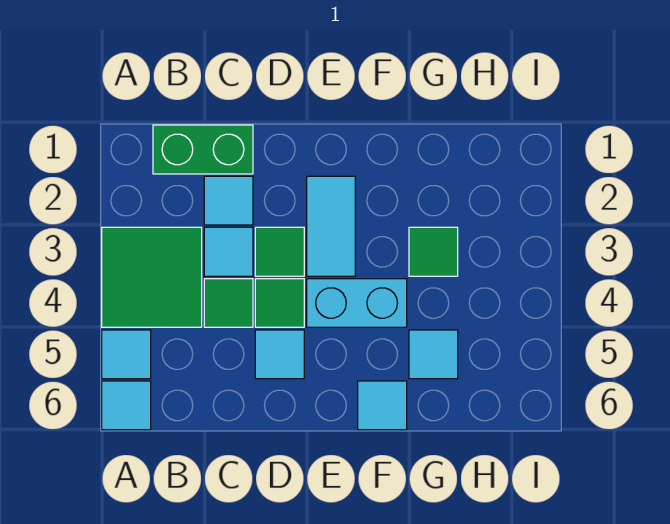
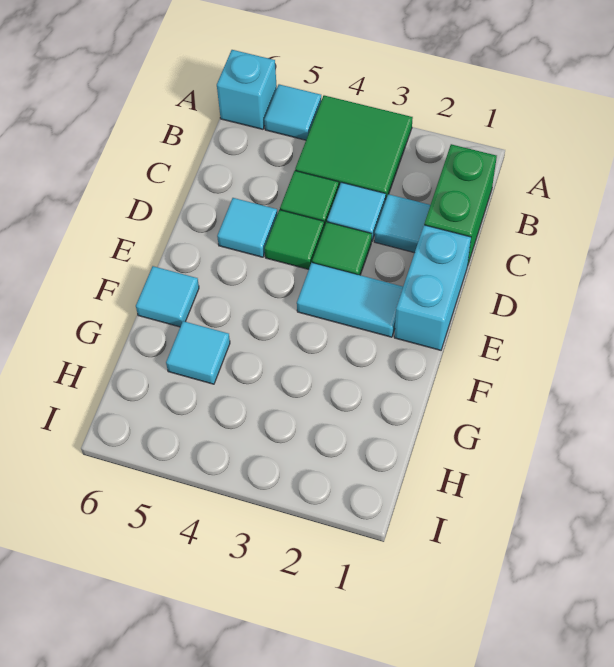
cyan 1x1 tile [102,381,151,430] -> cyan 1x1 brick [217,50,277,129]
cyan 1x2 brick [307,279,407,327] -> cyan 1x2 brick moved to [394,225,471,350]
green 1x1 tile [409,227,458,276] -> none

